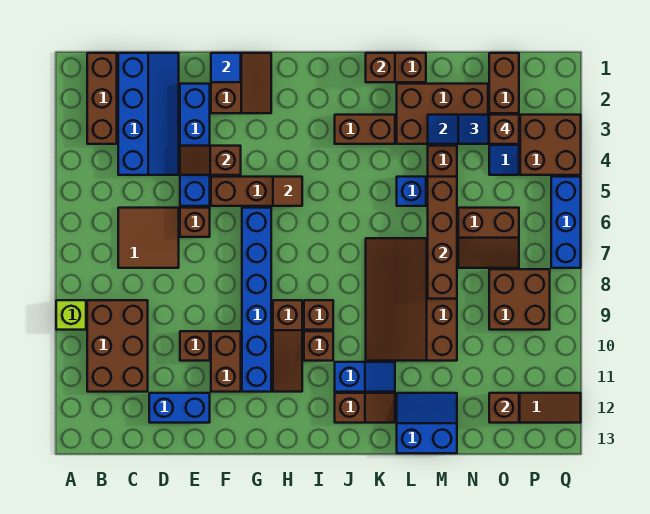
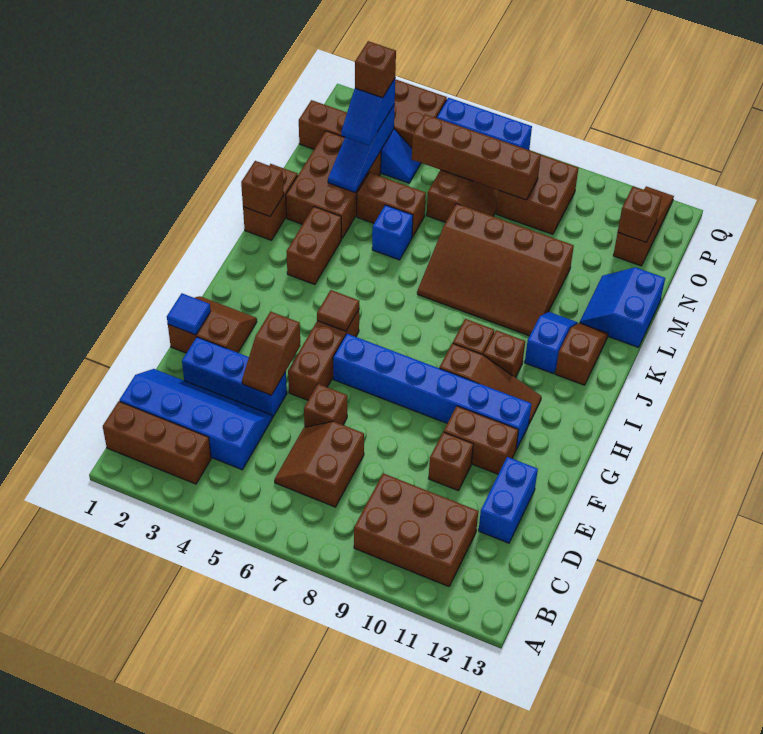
lime 1x1 brick [56,300,86,330] -> none
brown 2x2 tile [118,208,179,268] -> brown 2x2 slope [275,421,364,507]
blue 1x4 brick [180,84,210,206] -> blue 1x3 brick [182,337,287,418]
brown 1x4 brick [428,177,457,299] -> brown 1x4 brick moved to [412,114,541,200]

